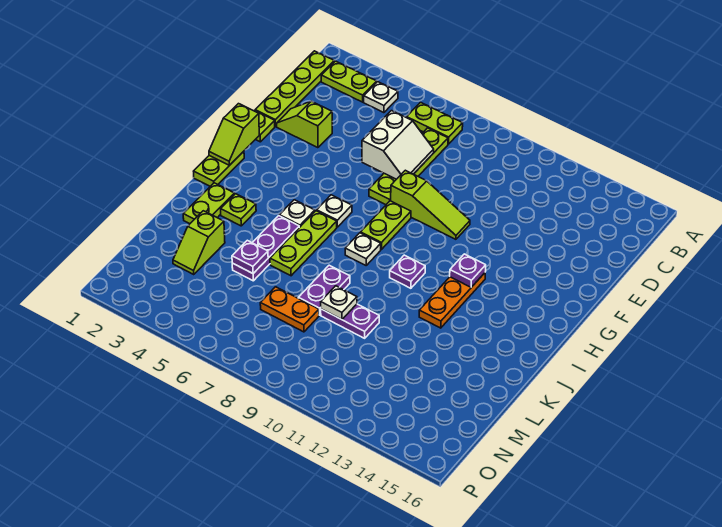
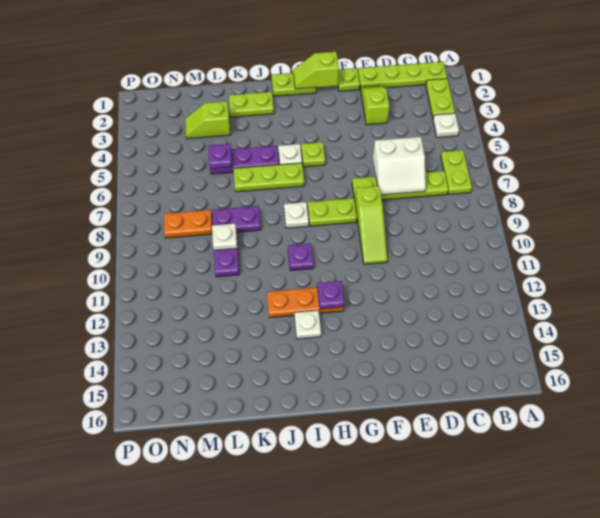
white 1x1 plate [317,195,352,227] -> white 1x1 plate moved to [294,311,321,339]
lime 1x1 plate [221,194,256,226] -> lime 1x1 plate moved to [301,142,325,167]
orange 1x2 plate [260,287,319,332] -> orange 1x2 plate turned to [164,210,212,238]

